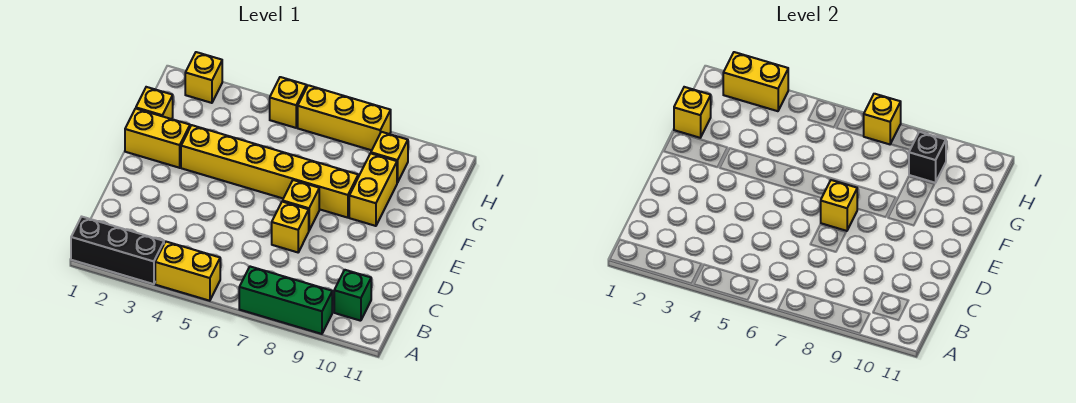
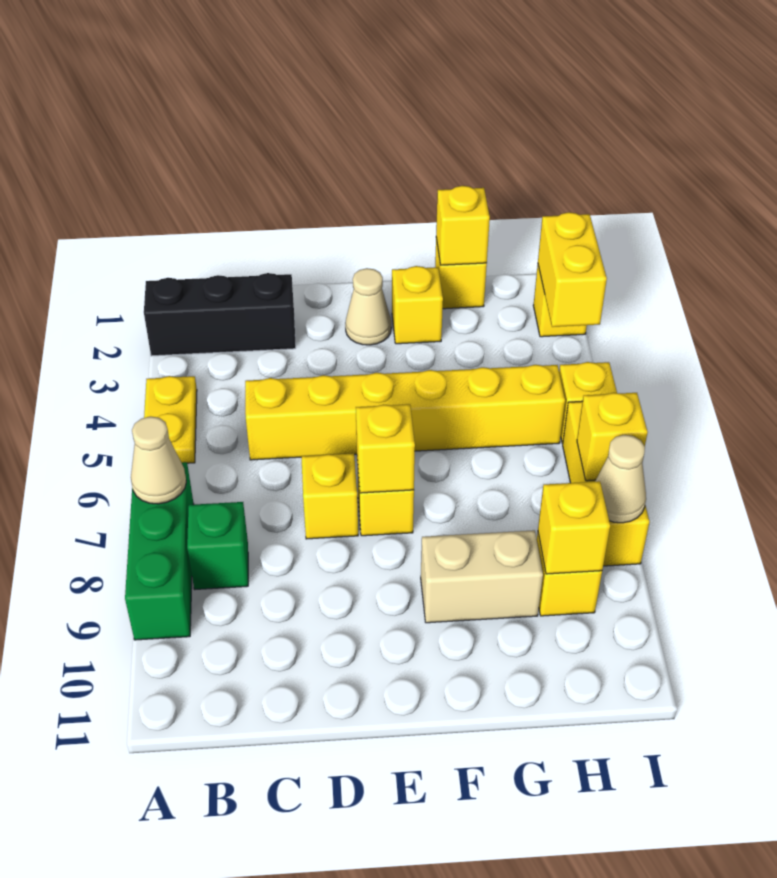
black 1x3 brick [71,217,164,284] -> black 1x3 brick turned to [144,273,296,356]
yellow 1x2 brick [155,242,220,301] -> yellow 1x2 plate [144,376,197,463]
none -> tan 1x1 cone [131,417,186,504]
green 1x1 brick [334,270,371,321] -> green 1x1 brick moved to [187,502,248,590]
none -> tan 1x1 cone [345,268,391,345]
yellow 1x2 brick [125,109,190,168] -> yellow 1x1 brick [392,266,443,344]
yellow 1x6 brick [181,125,358,218] -> yellow 1x6 brick turned to [245,365,565,460]
yellow 1x2 brick [349,153,397,226] -> tan 1x2 brick [421,530,543,623]
black 1x1 brick [909,132,946,183] -> yellow 1x1 brick [538,481,610,574]
none -> tan 1x1 cone [595,435,646,523]

